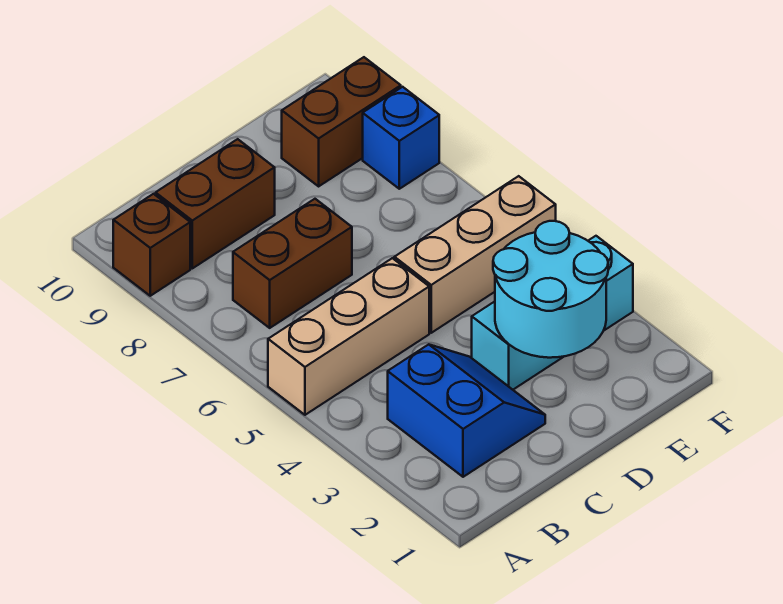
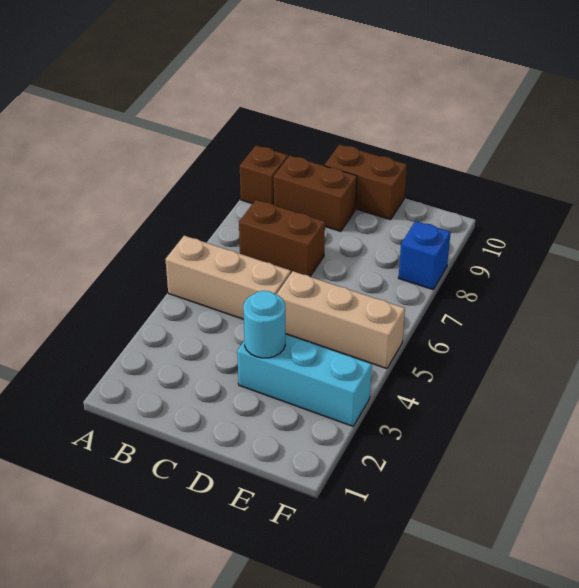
blue 2x2 slope [388,344,545,477] -> none
cyan 2x2 round brick [493,221,608,358] -> cyan 1x1 round brick [243,291,285,358]
brown 1x2 brick [282,57,401,186] -> brown 1x2 brick moved to [324,145,407,220]

